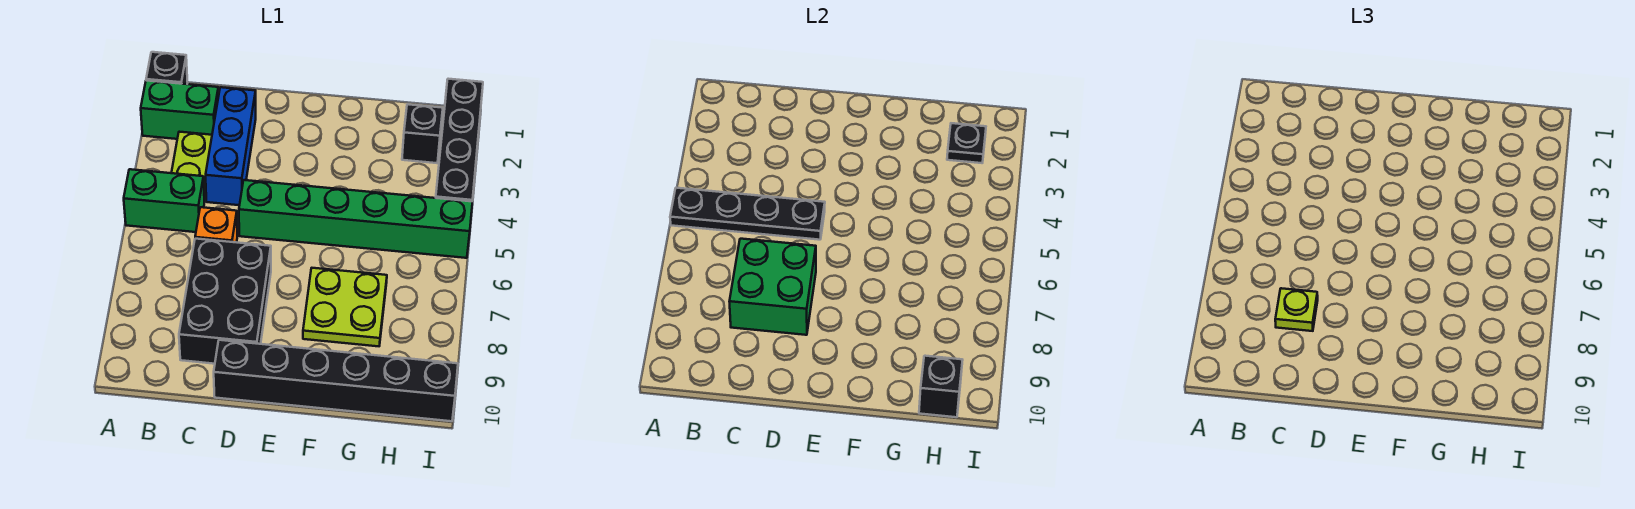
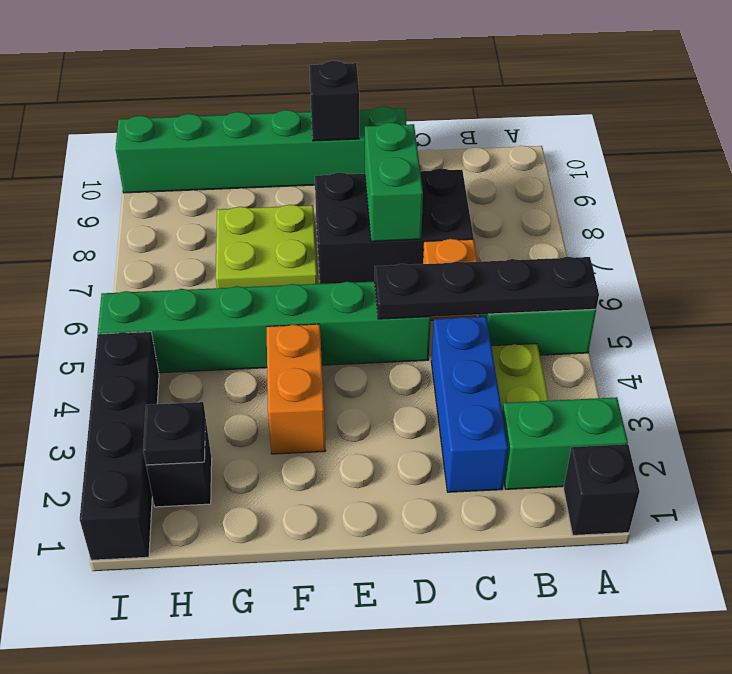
black 2x3 brick [179,239,271,364] -> black 2x3 brick turned to [315,168,474,284]
green 2x2 brick [729,239,816,335] -> green 1x2 brick [365,123,423,241]
lime 1x1 plate [1275,288,1318,331] -> none
black 1x6 brick [214,340,458,421] -> green 1x6 brick [116,106,407,193]
none -> orange 1x2 brick [267,324,326,454]
black 1x1 brick [919,356,963,417] -> black 1x1 brick moved to [309,61,359,141]

